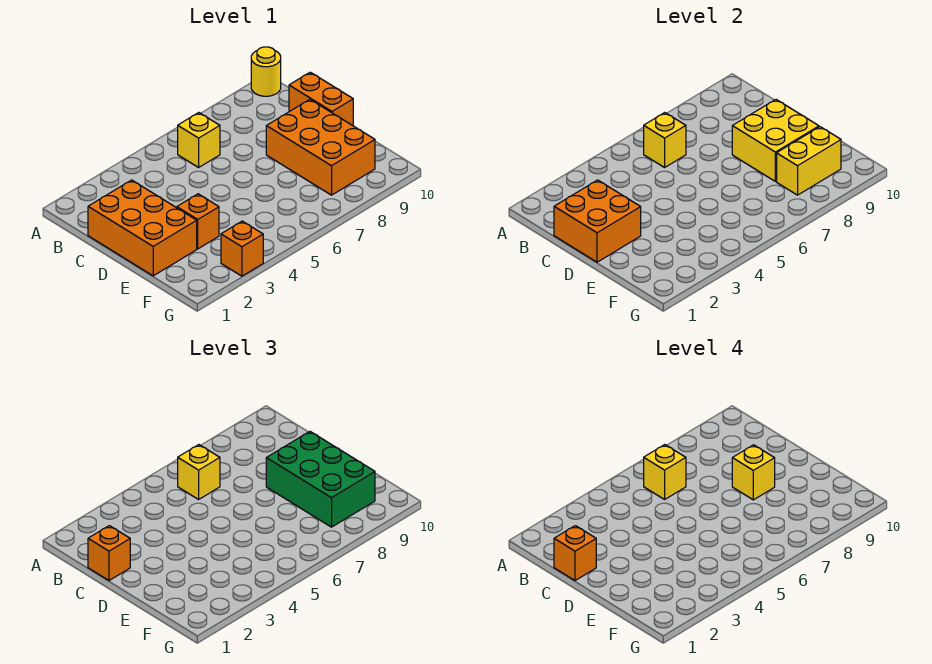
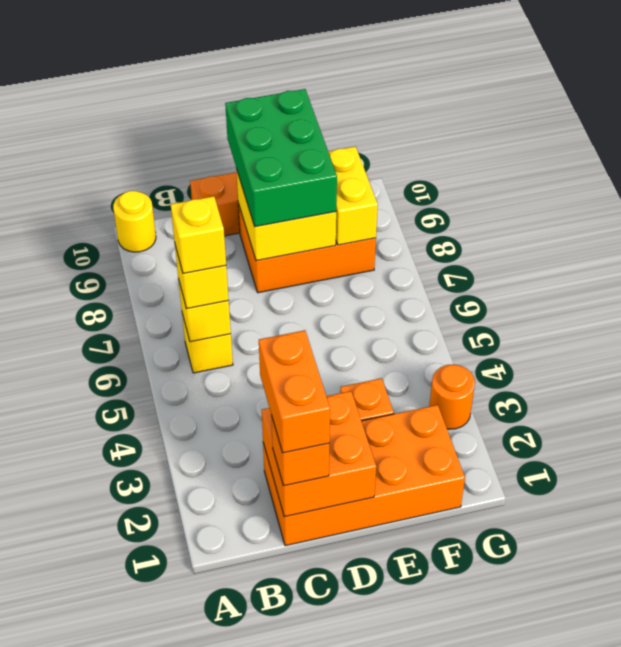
orange 2x3 brick [88,180,197,276] -> orange 2x4 brick [263,405,465,546]
orange 1x1 brick [554,526,596,581] -> orange 1x2 brick [259,330,330,453]
green 2x3 brick [266,432,375,527] -> green 2x3 brick turned to [225,89,337,227]
yellow 1x1 brick [732,445,775,500] -> none
orange 1x1 brick [221,221,263,276] -> orange 1x1 round brick [429,364,475,429]

